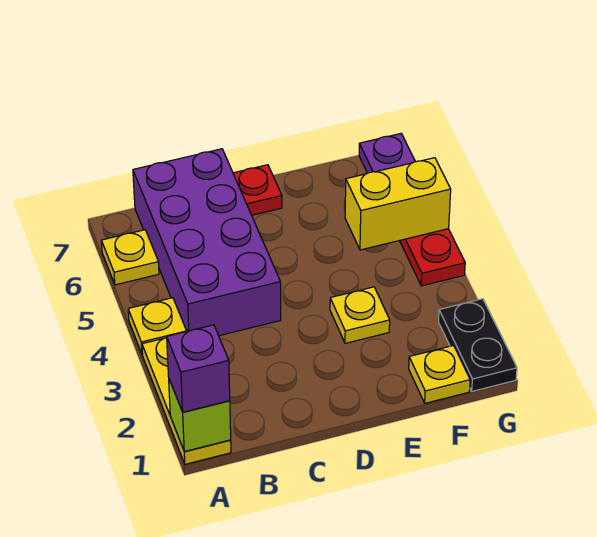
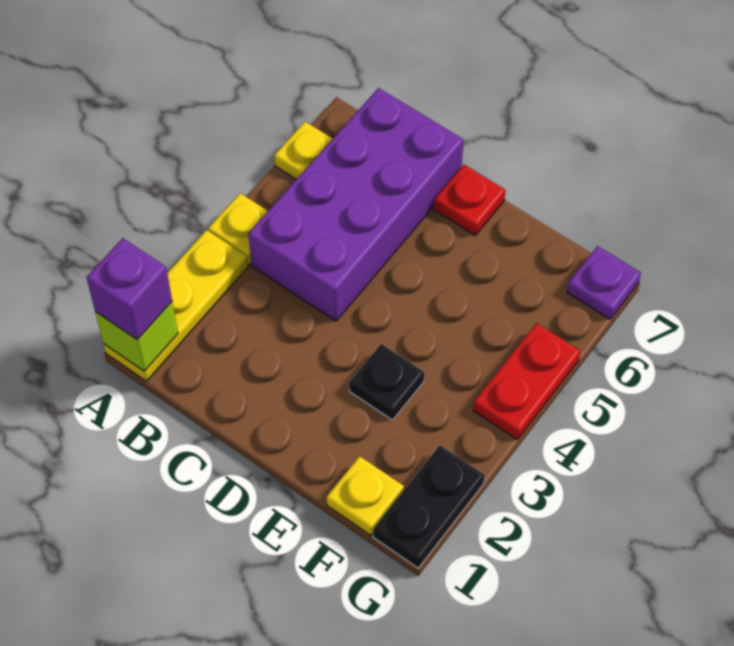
yellow 1x1 plate [330,287,390,343] -> black 1x1 plate [349,344,424,420]
yellow 1x2 brick [345,158,451,250] -> none

